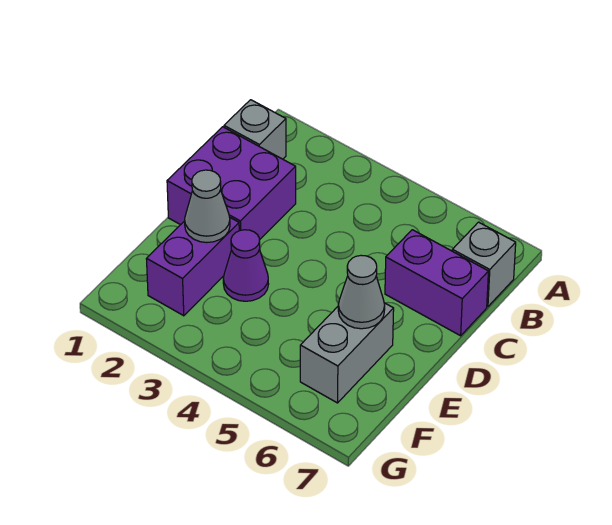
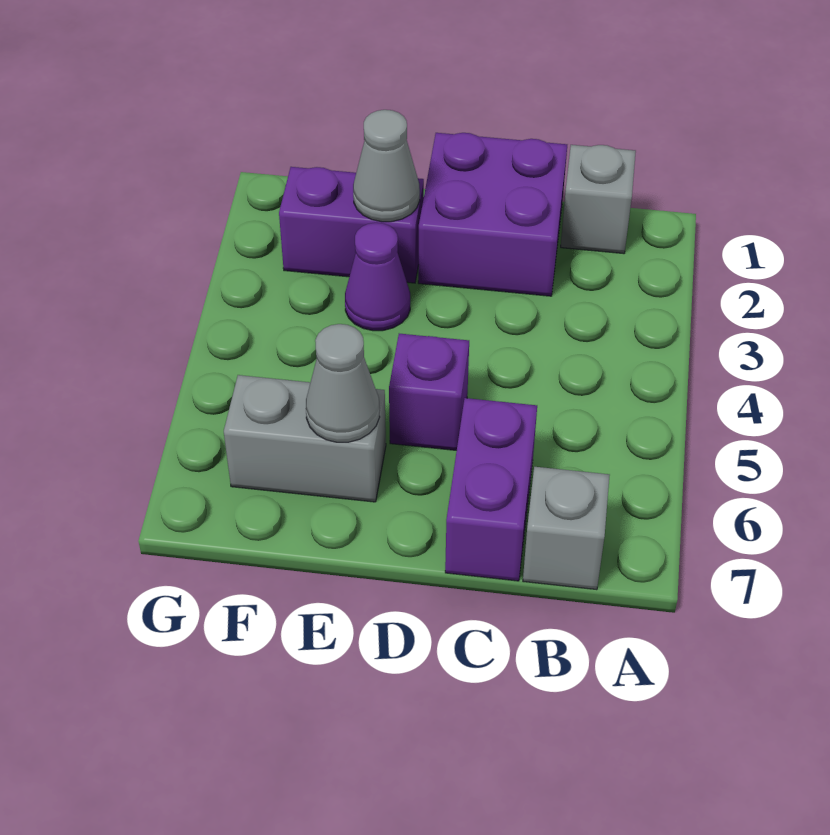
none -> purple 1x1 brick [389,334,469,450]

